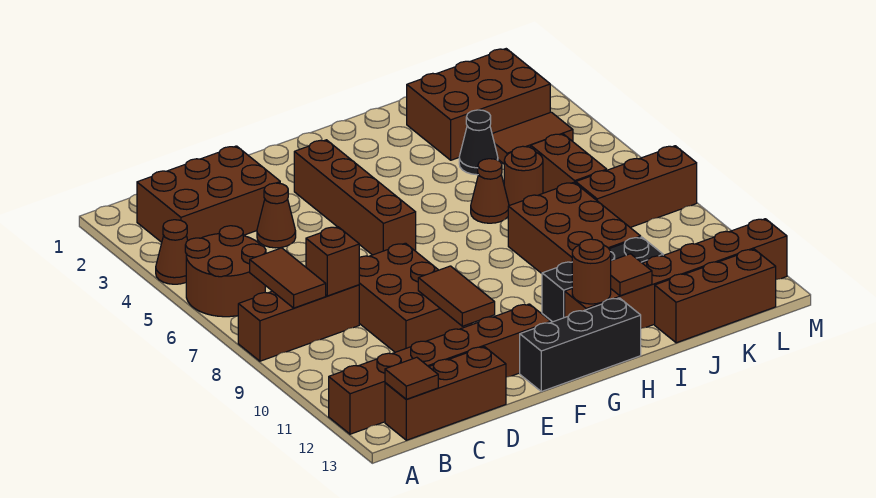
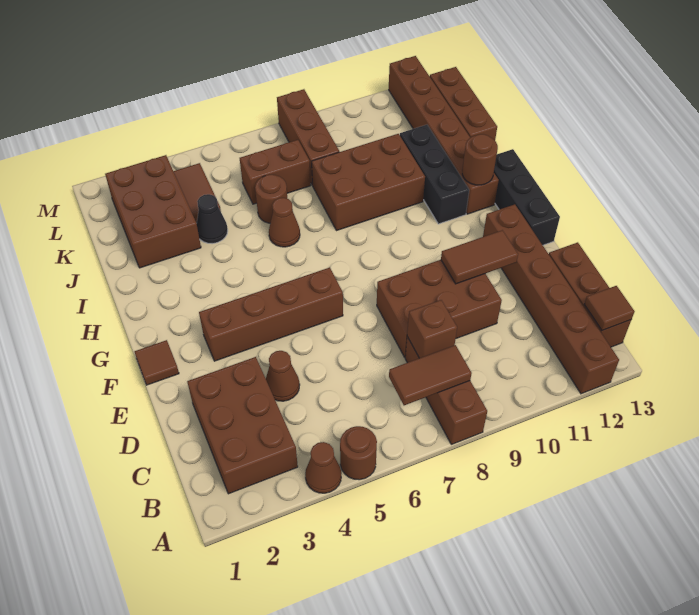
brown 2x2 round brick [185,226,266,317] -> brown 1x1 round brick [340,426,377,480]
brown 1x1 tile [611,254,652,296] -> brown 1x1 tile moved to [135,340,179,385]

